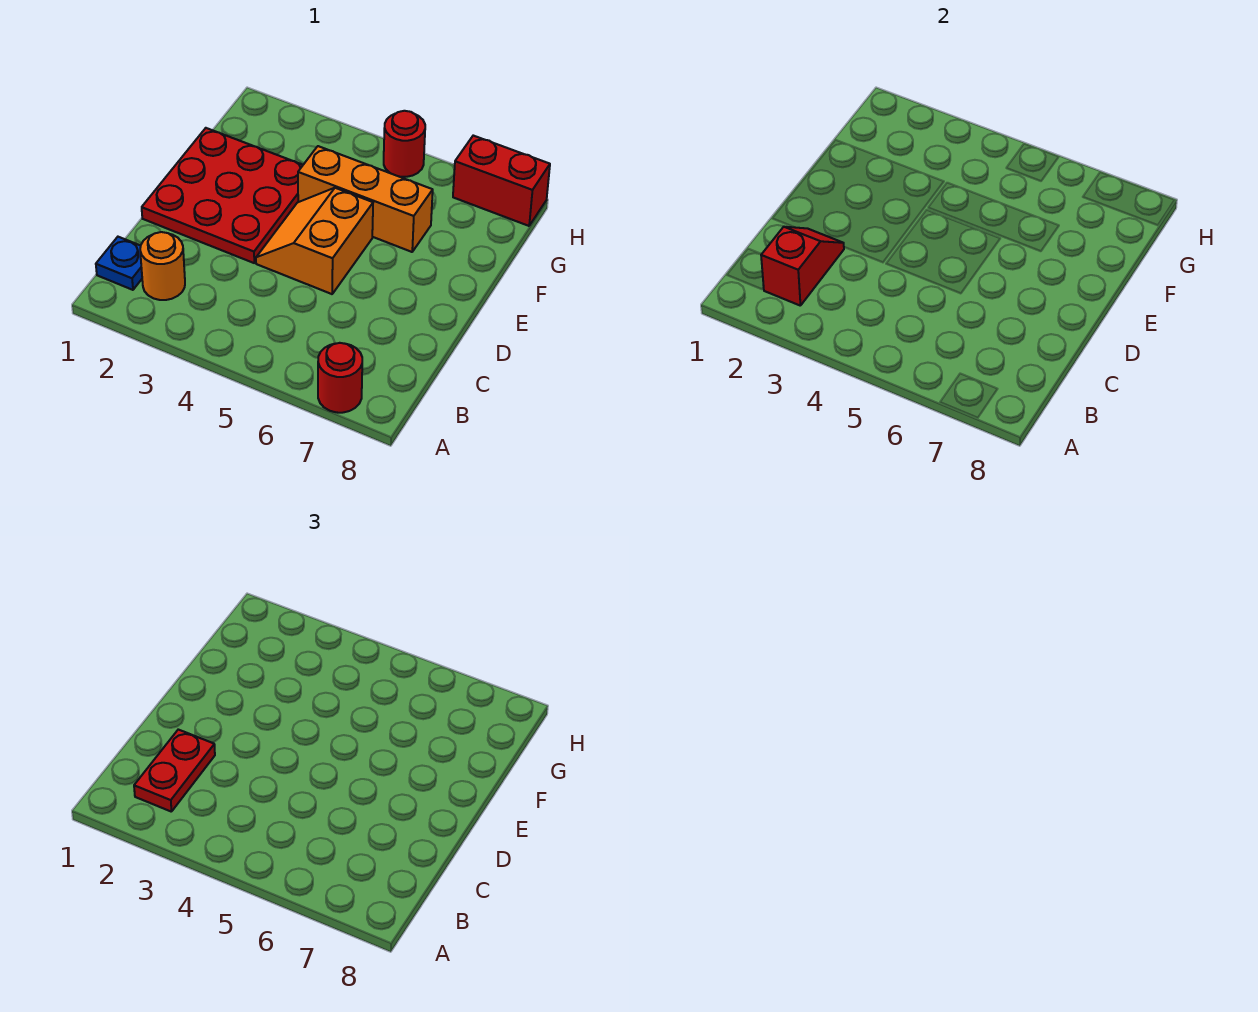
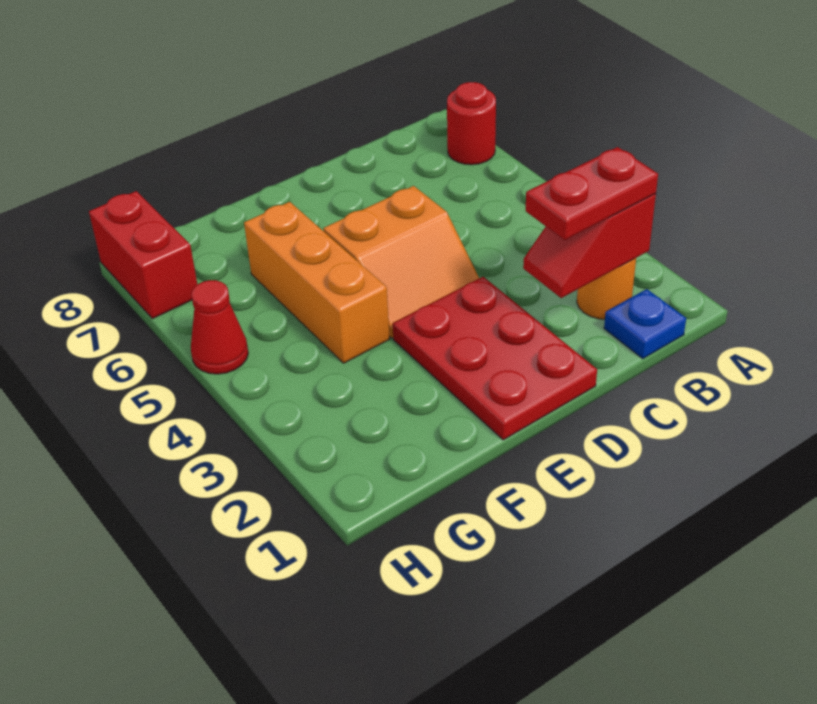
red 3x3 plate [142,128,303,263] -> red 2x3 plate [393,277,597,440]
red 1x1 round brick [384,111,425,177] -> red 1x1 cone [191,280,248,374]

